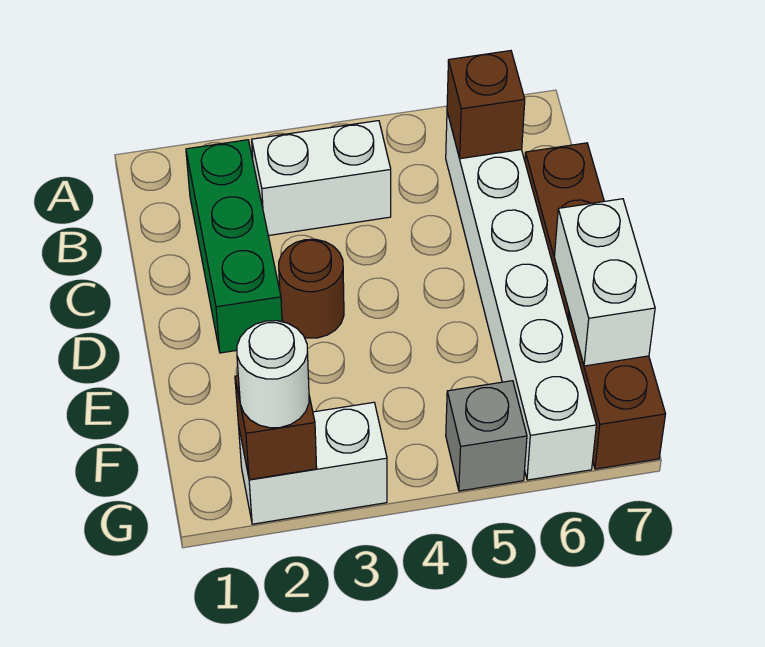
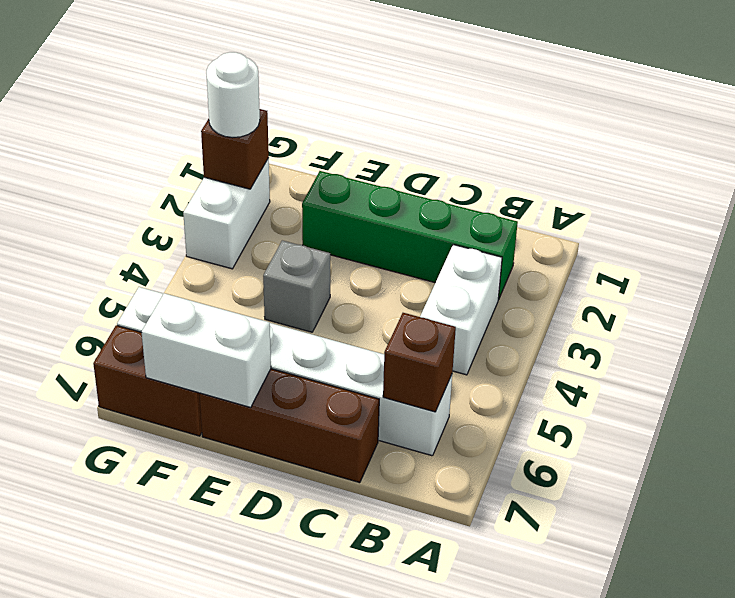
green 1x3 brick [186,140,282,353] -> green 1x4 brick [302,171,518,300]
brown 1x1 round brick [279,239,344,338] -> none
grey 1x1 brick [446,381,527,491] -> grey 1x1 brick moved to [263,241,330,332]

